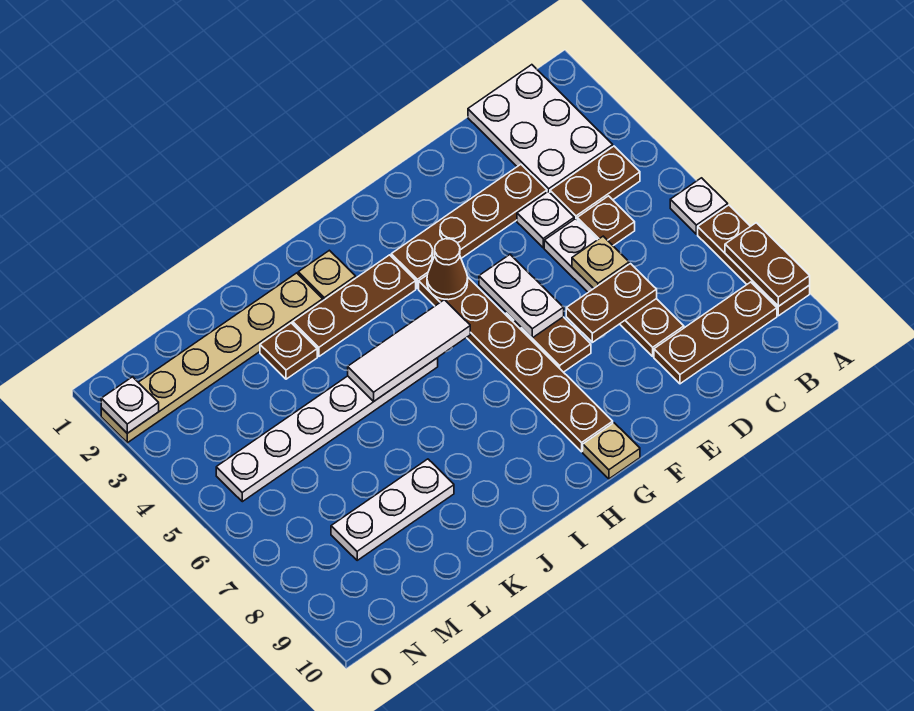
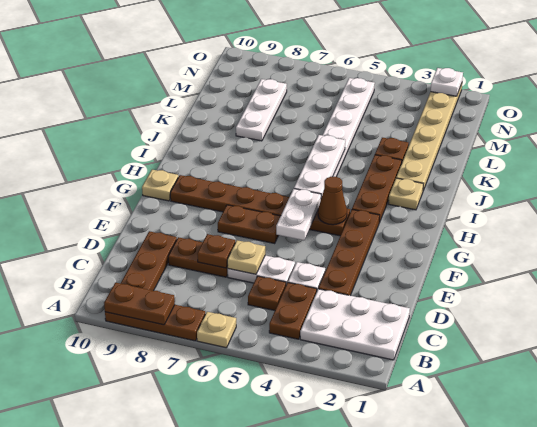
white 1x1 plate [670,178,728,234] -> tan 1x1 plate [197,312,236,348]
brown 1x2 plate [566,264,657,342] -> brown 1x1 plate [197,234,235,268]
white 1x2 plate [479,255,564,338] -> white 1x2 plate turned to [276,189,321,240]
white 1x3 tile [348,300,470,401] -> white 1x3 plate [294,135,345,198]

